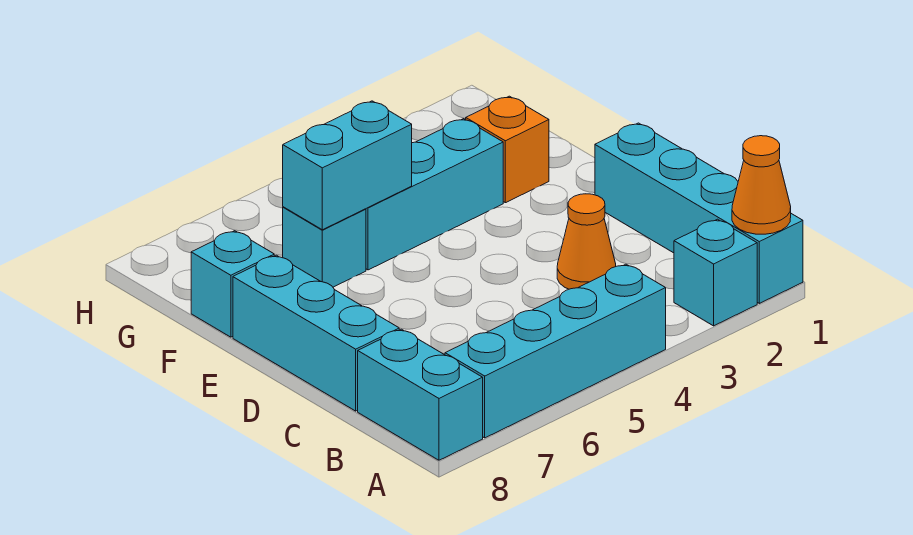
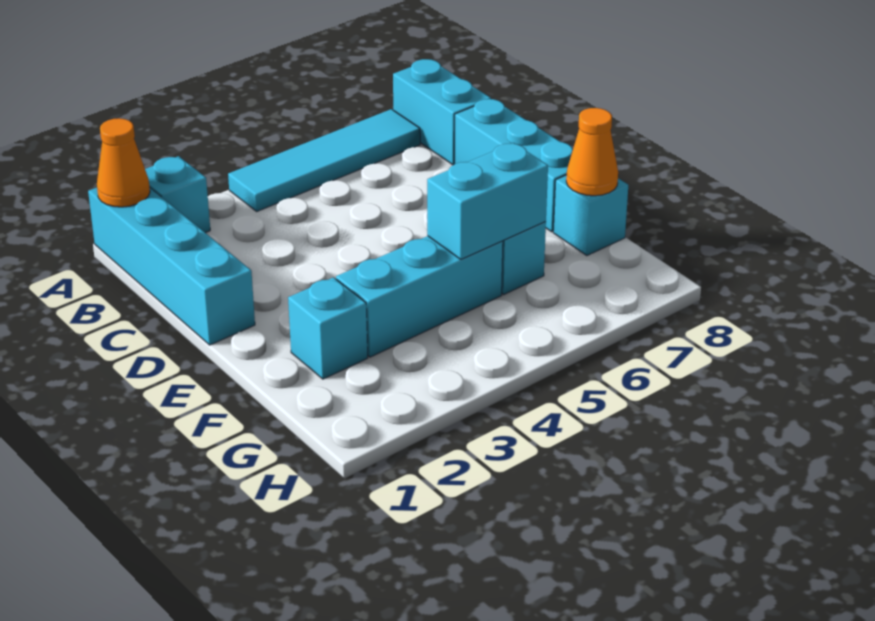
cyan 1x4 brick [445,264,666,438] -> cyan 1x4 tile [228,109,420,211]
orange 1x1 cone [557,194,616,289] -> orange 1x1 cone moved to [566,108,618,196]
orange 1x1 brick [466,96,549,203] -> cyan 1x1 brick [288,277,368,379]

